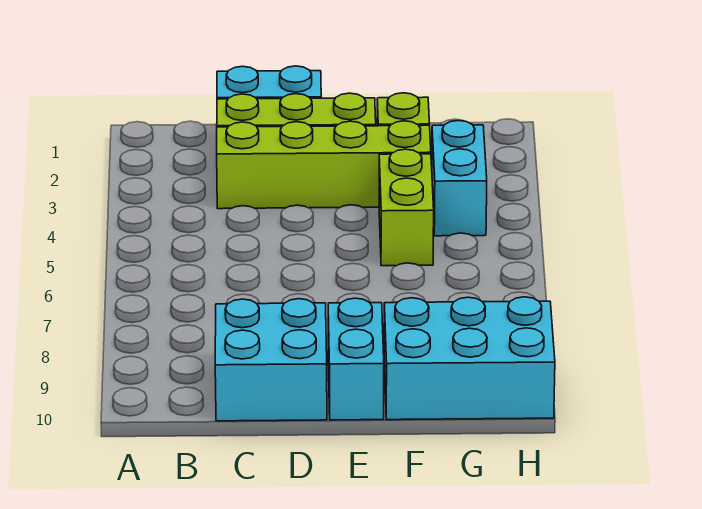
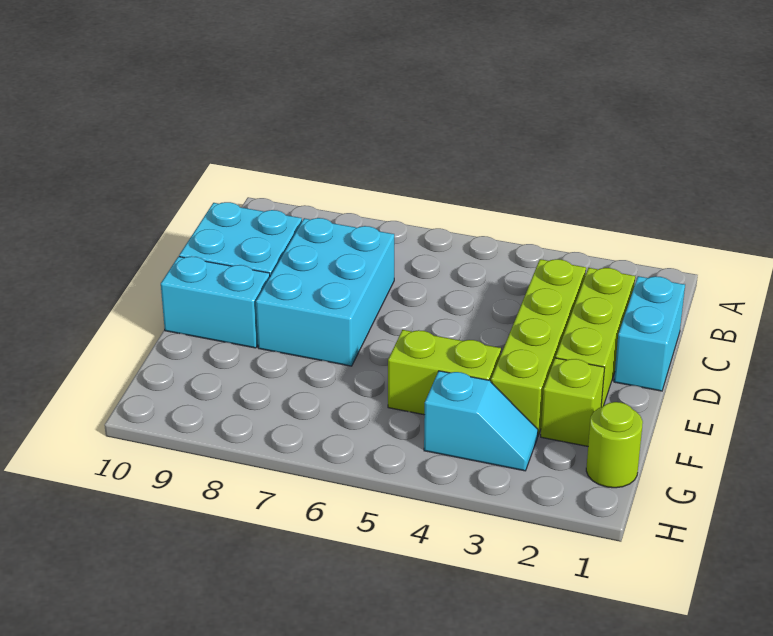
cyan 2x3 brick [384,297,555,420] -> cyan 2x3 brick moved to [256,218,394,366]
none -> lime 1x1 round brick [586,402,643,488]
cyan 1x2 brick [432,121,487,236] -> cyan 1x2 slope [424,371,538,471]

